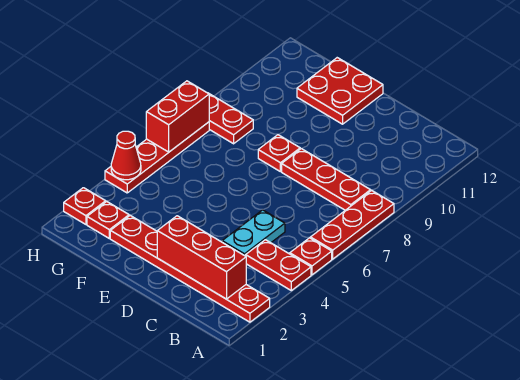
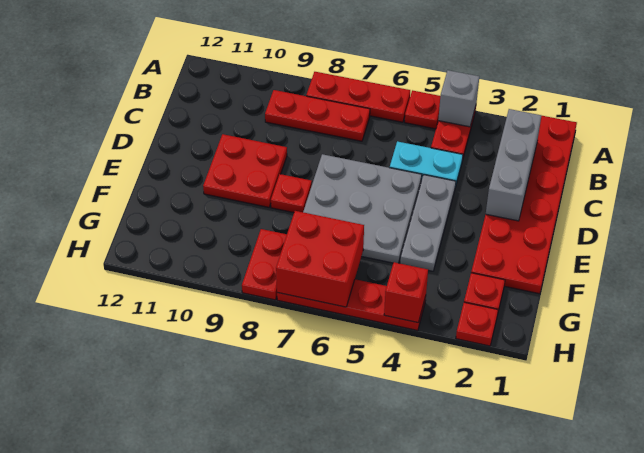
red 1x6 plate [110,216,270,322] -> red 2x6 plate [471,116,577,294]
none -> grey 1x1 brick [438,70,479,127]
red 1x3 brick [157,216,246,299] -> grey 1x3 brick [486,109,541,221]
red 1x3 plate [282,149,371,210] -> red 1x3 plate turned to [265,90,370,141]
none -> grey 1x3 plate [400,175,456,271]
none -> grey 3x3 plate [303,154,422,263]
red 2x2 plate [297,58,383,124] -> red 2x2 plate moved to [203,134,287,207]
red 1x1 cone [111,131,141,180] -> red 1x1 brick [384,262,428,323]
red 1x2 brick [146,81,209,152] -> red 2x2 brick [276,211,364,307]

